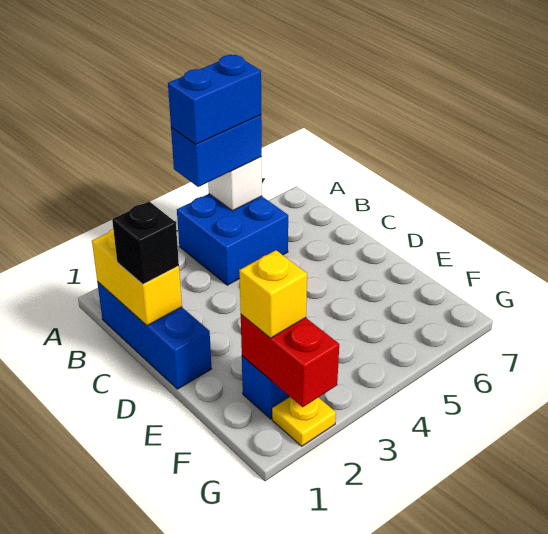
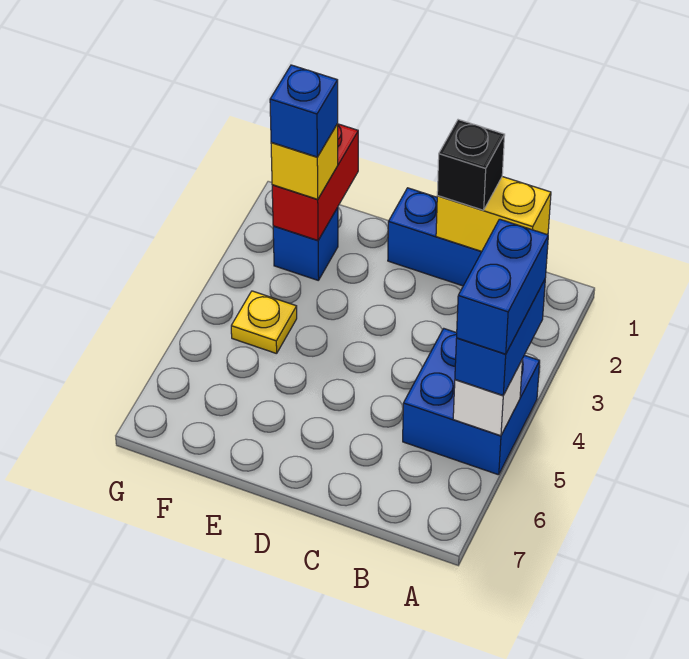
red 1x2 brick [241,315,339,407] -> red 1x2 brick turned to [272,124,358,241]
none -> blue 1x1 brick [270,65,338,157]
yellow 1x1 plate [272,397,336,446] -> yellow 1x1 plate moved to [231,291,297,354]

